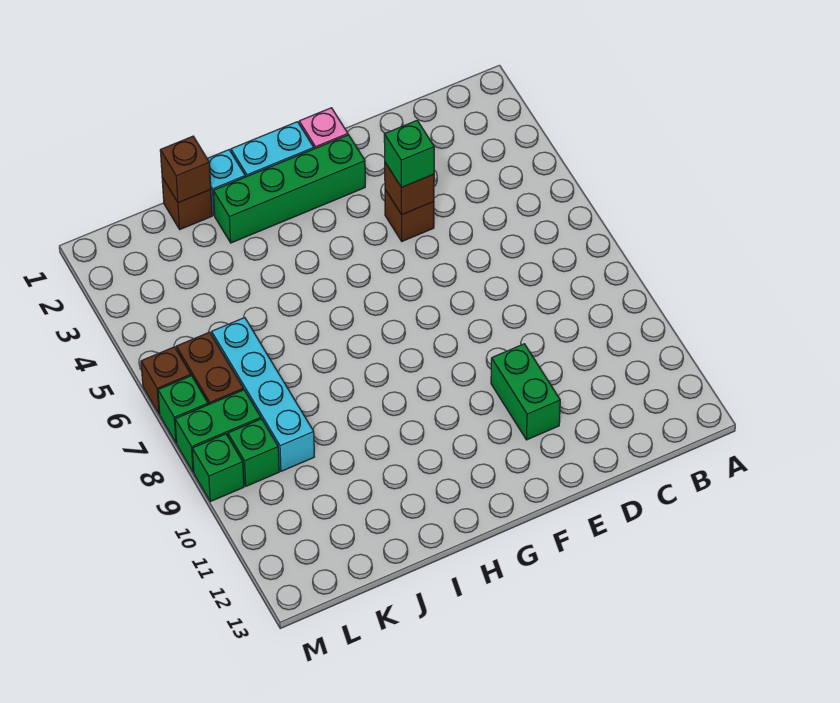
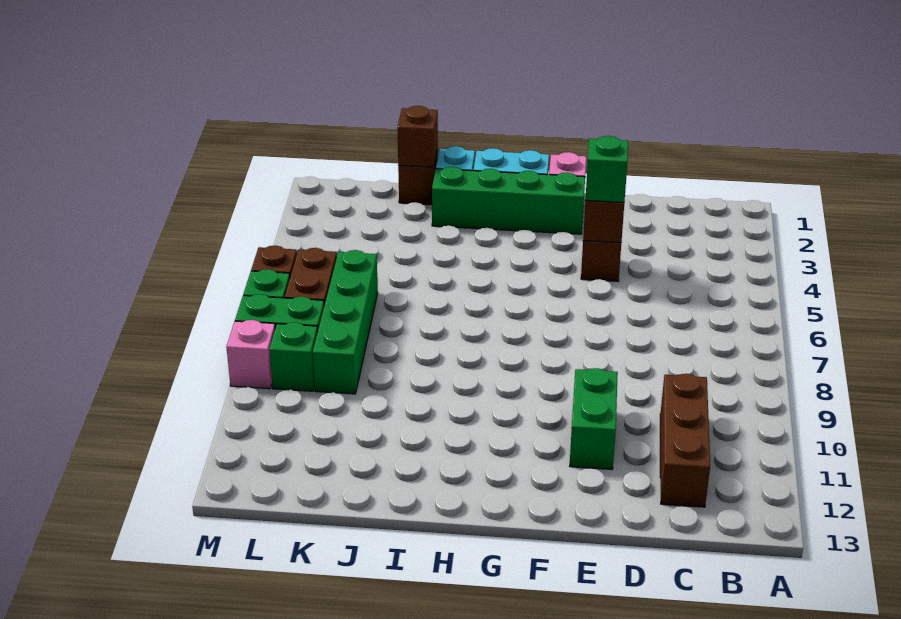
none -> brown 1x3 brick [660,374,710,507]
cyan 1x4 brick [212,318,314,471] -> green 1x4 brick [313,250,378,394]
green 1x1 brick [192,434,244,502] -> pink 1x1 brick [226,320,275,389]

